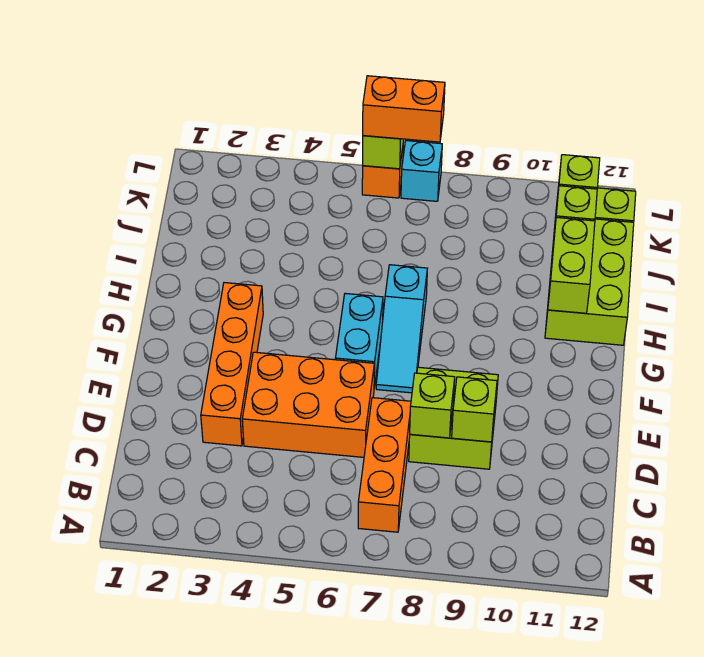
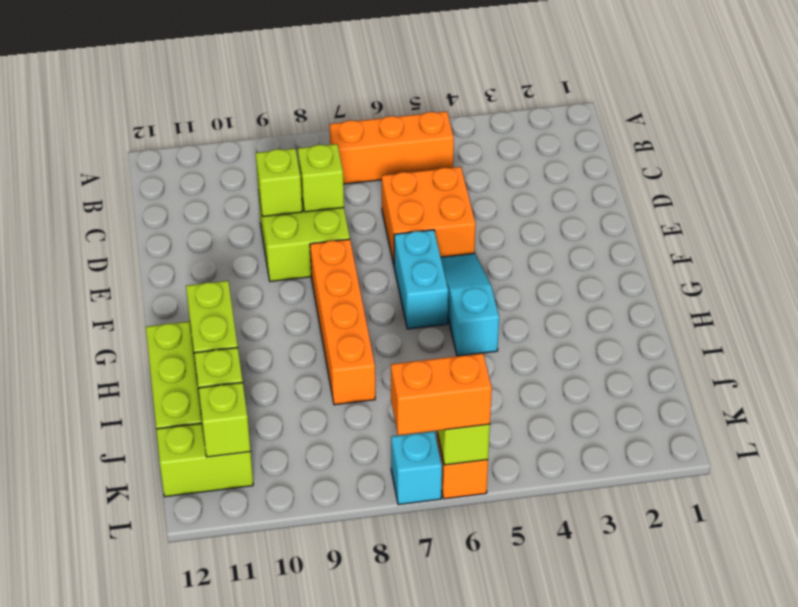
orange 1x3 brick [358,398,411,532] -> orange 1x3 brick turned to [330,111,454,184]
orange 1x4 brick [201,283,263,446] -> orange 1x4 brick moved to [310,239,375,405]
orange 2x3 brick [242,352,374,457] -> orange 2x2 brick [382,167,476,264]
cyan 1x3 slope [376,265,427,393] -> cyan 1x3 slope moved to [441,253,499,356]

